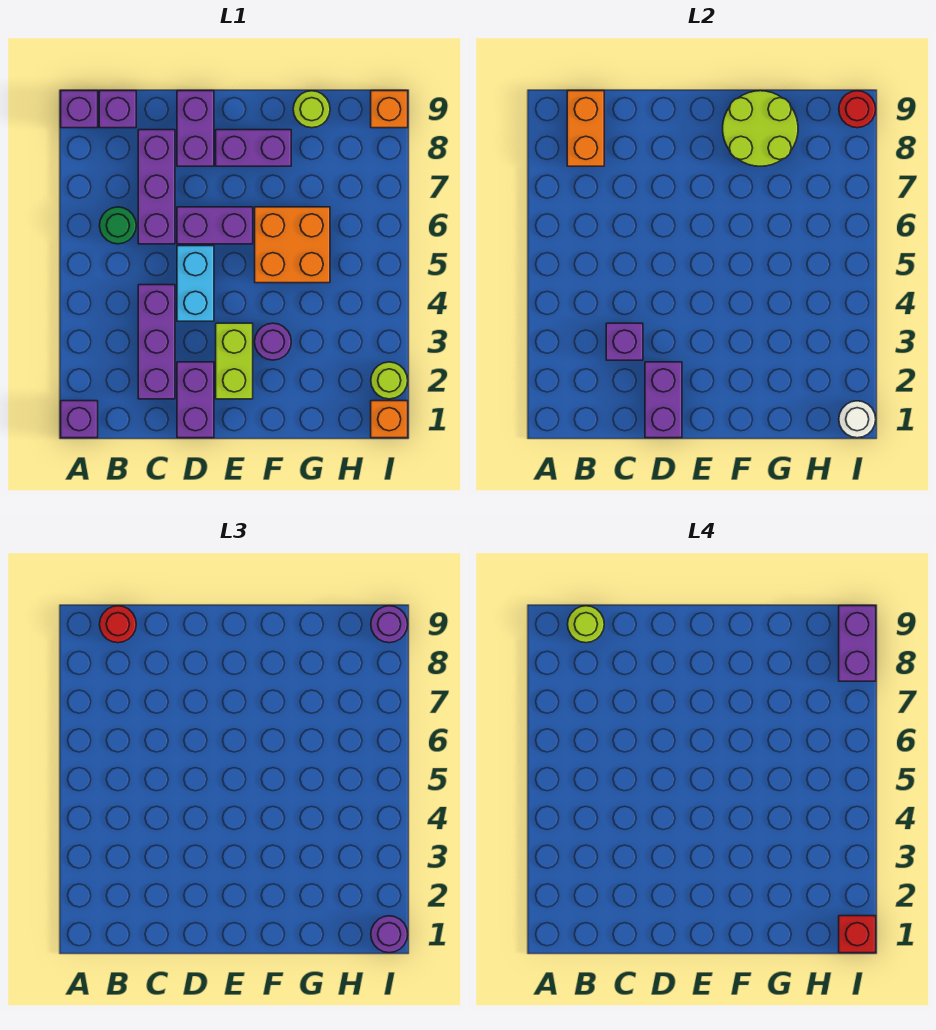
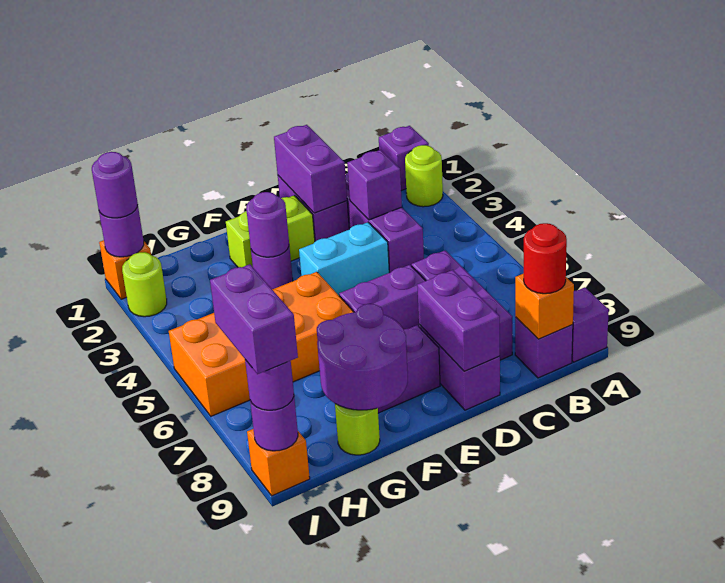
green 1x1 round brick [100,207,136,244] -> none
orange 1x2 brick [567,91,604,166] -> orange 1x1 brick [515,273,574,339]
lime 1x1 round brick [568,606,604,643] -> lime 1x1 round brick moved to [405,145,443,207]
cyan 1x2 brick [177,246,214,321] -> cyan 1x2 brick turned to [299,222,389,295]
none -> purple 1x2 brick [417,270,500,371]
lime 1x2 brick [216,323,253,399] -> lime 1x2 brick turned to [226,195,315,267]
none -> purple 1x1 round brick [246,192,289,257]
orange 2x2 brick [255,207,330,283] -> orange 2x4 brick [169,272,353,416]
lime 2x2 round brick [723,91,798,166] -> purple 2x2 round brick [317,304,408,410]
white 1x1 round brick [839,401,876,438] -> purple 1x1 round brick [99,205,144,257]
red 1x1 brick [839,916,876,953] -> none
red 1x1 round brick [839,91,876,128] -> purple 1x1 round brick [250,397,298,451]

